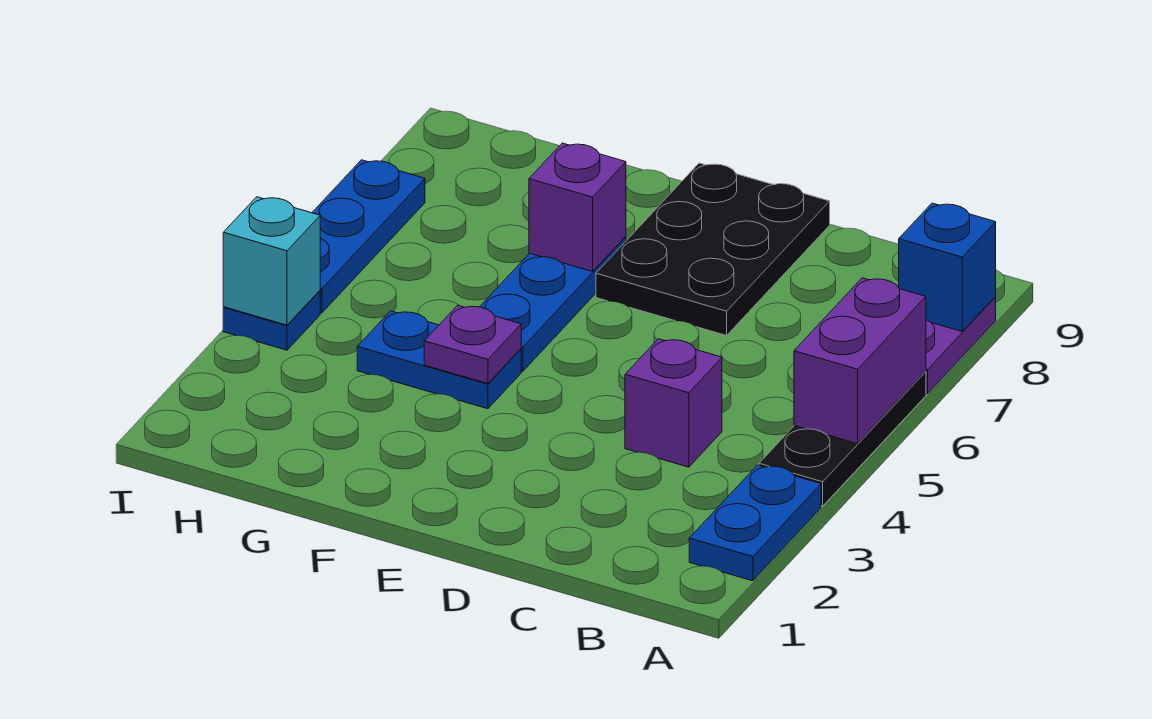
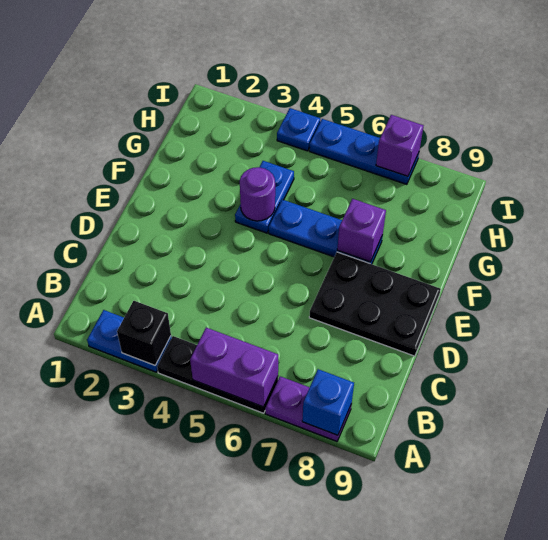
none -> black 1x1 brick [117,301,171,365]
purple 1x1 brick [625,339,722,467] -> purple 1x1 brick moved to [376,115,424,176]
purple 1x1 plate [424,305,521,384] -> purple 1x1 round brick [240,167,275,221]
cyan 1x1 brick [223,197,320,325] -> none

